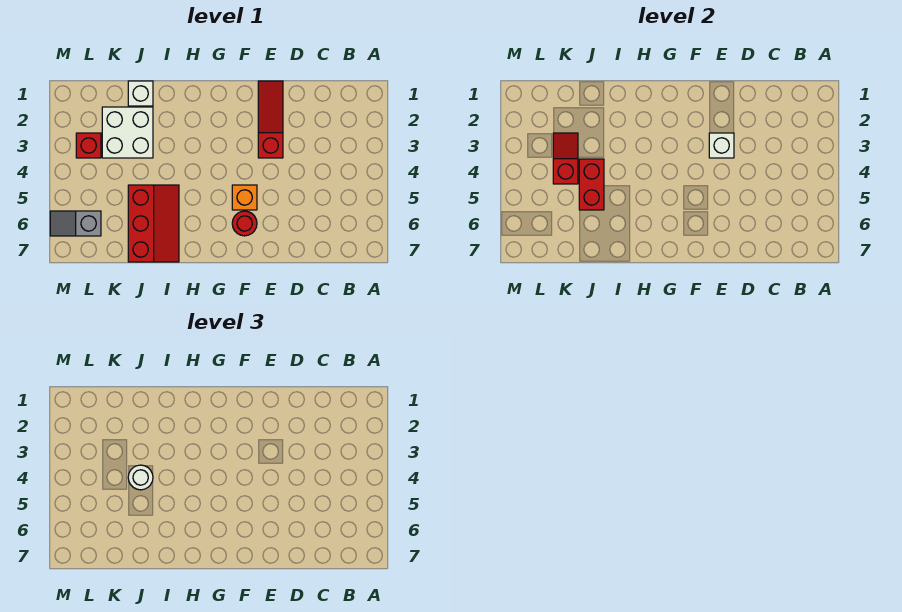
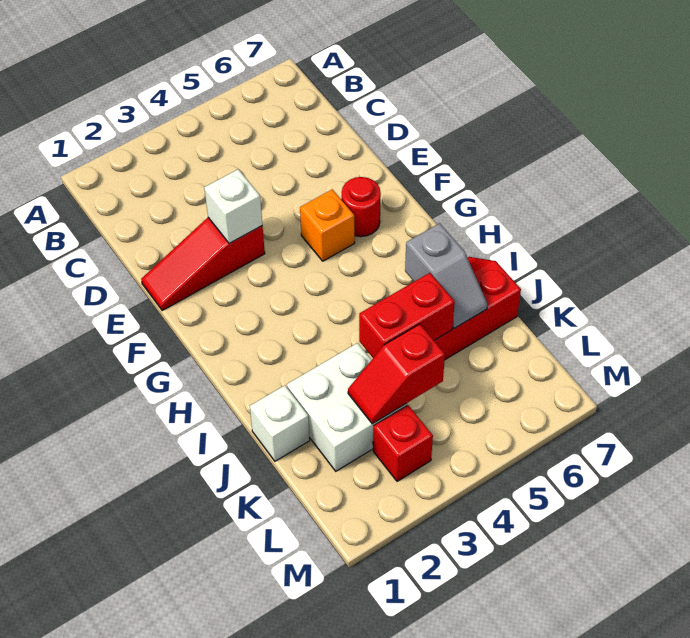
white 1x1 round brick [128,465,153,490] -> none
grey 1x2 slope [50,211,101,236] -> grey 1x2 slope moved to [405,223,488,328]

